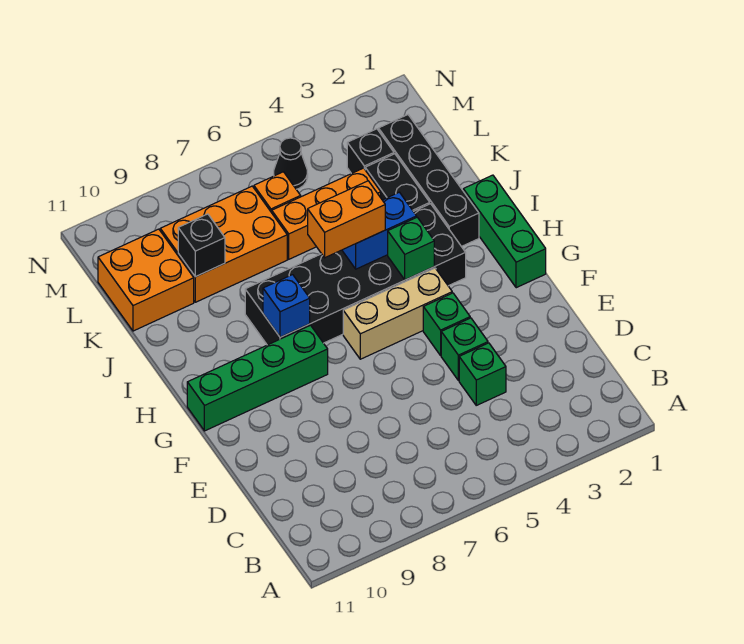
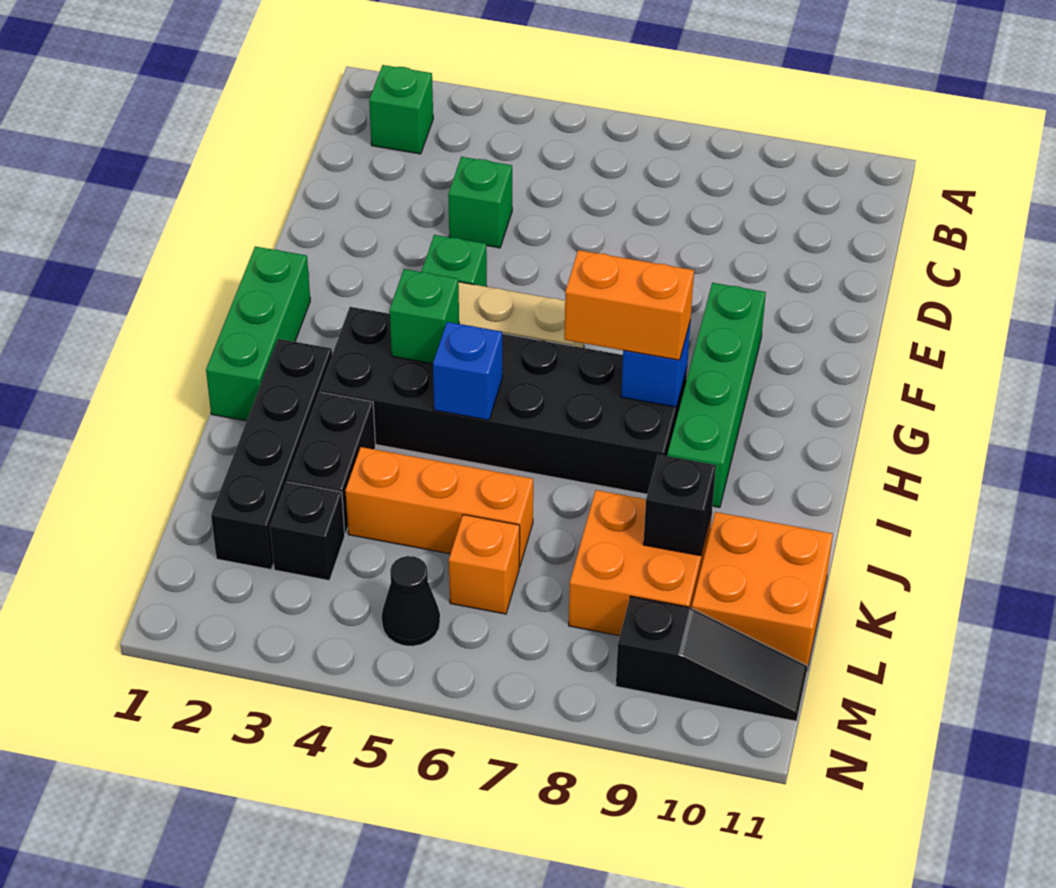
green 1x1 brick [441,318,488,381] -> green 1x1 brick moved to [369,65,433,154]
green 1x4 brick [187,325,328,431] -> green 1x4 brick turned to [667,283,766,508]
blue 1x2 brick [342,192,417,269] -> blue 1x1 brick [433,322,502,420]
orange 1x2 brick [308,181,385,258] -> orange 1x2 brick moved to [564,250,694,360]
orange 2x3 brick [160,186,287,302] -> orange 2x2 brick [569,490,712,636]
none -> black 1x3 slope [616,596,808,721]

